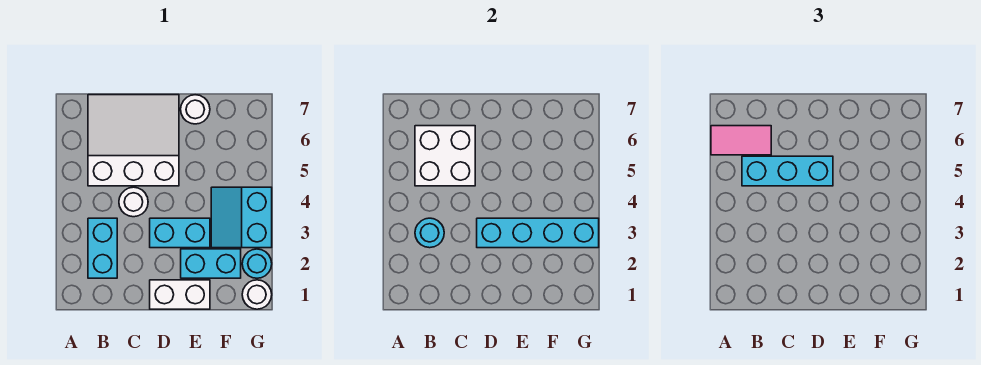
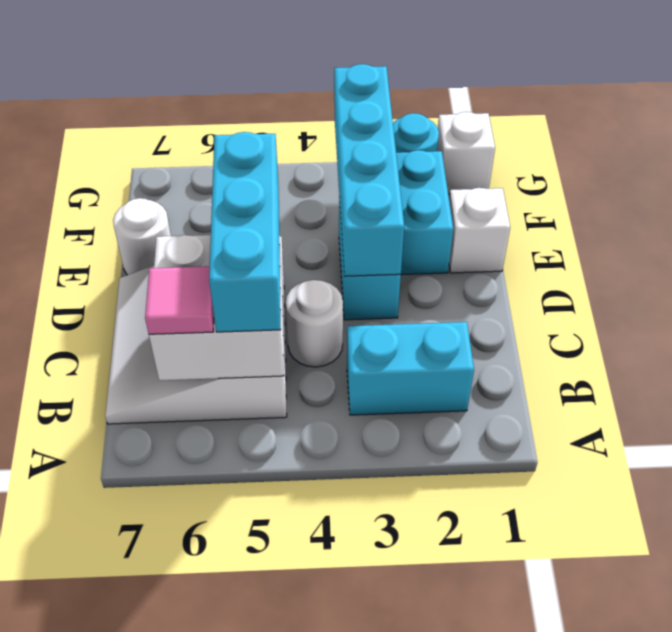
pink 1x2 tile [711,126,771,155] -> pink 1x1 tile [145,266,214,334]
cyan 1x1 round brick [415,218,444,248] -> none
white 1x2 brick [150,280,210,309] -> white 1x1 brick [449,188,510,273]
cyan 2x2 slope [211,187,272,248] -> none
white 1x1 round brick [242,280,272,309] -> white 1x1 brick [437,112,495,194]

